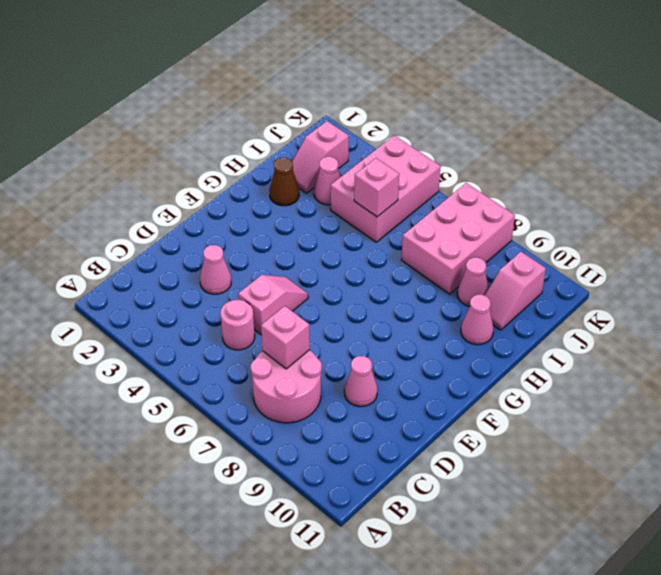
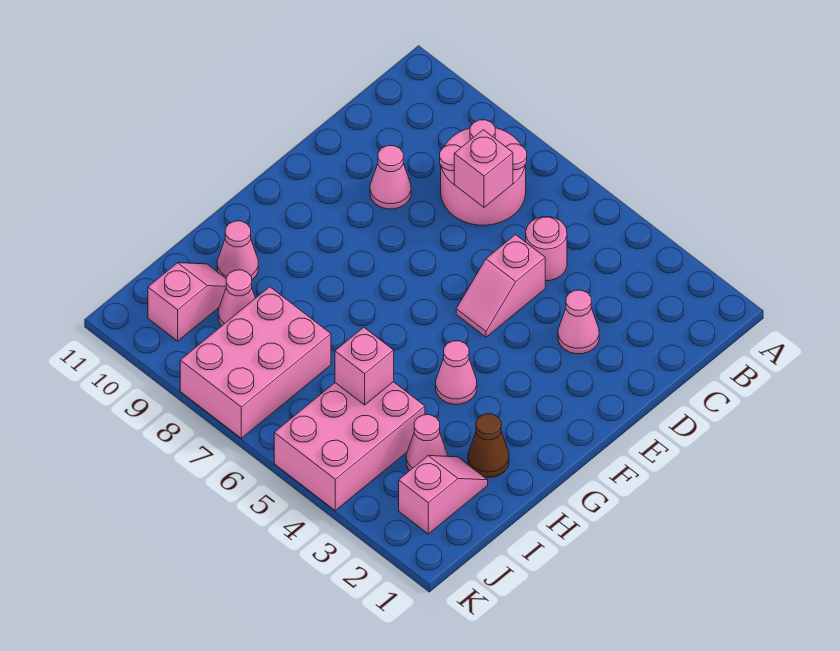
none -> pink 1x1 cone [436,341,477,404]

